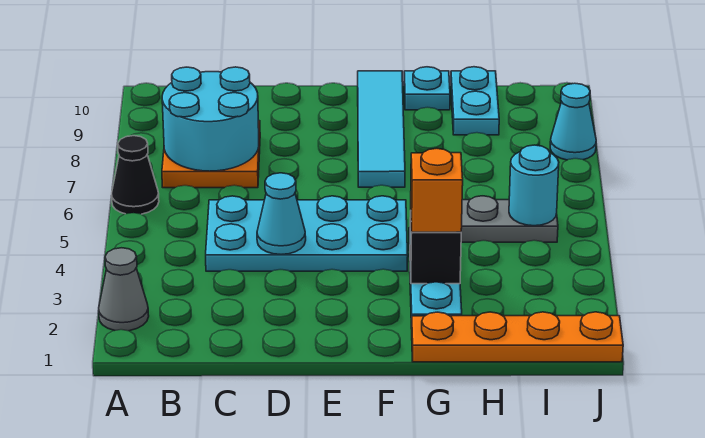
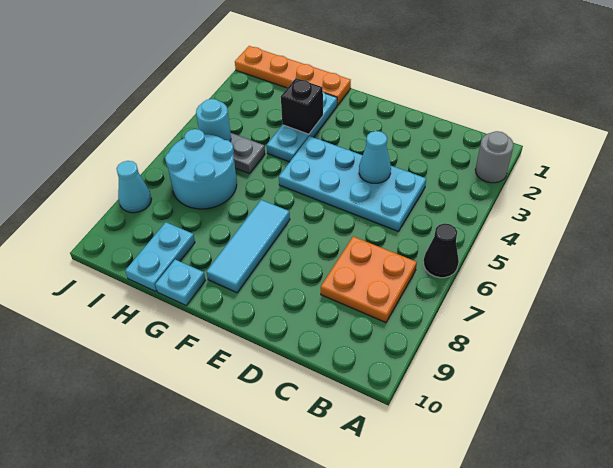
grey 1x1 cone [99,248,149,331] -> grey 1x1 round brick [475,131,514,183]
cyan 2x2 round brick [162,67,259,171] -> cyan 2x2 round brick moved to [165,129,237,209]
cyan 1x4 tile [358,71,405,187] -> cyan 1x3 tile [207,200,290,293]
orange 1x1 brick [411,148,463,232] -> none

